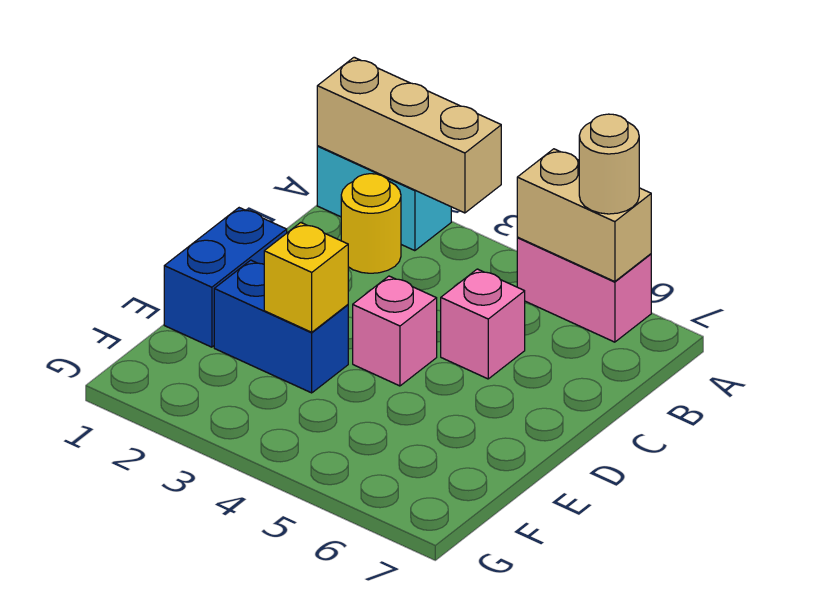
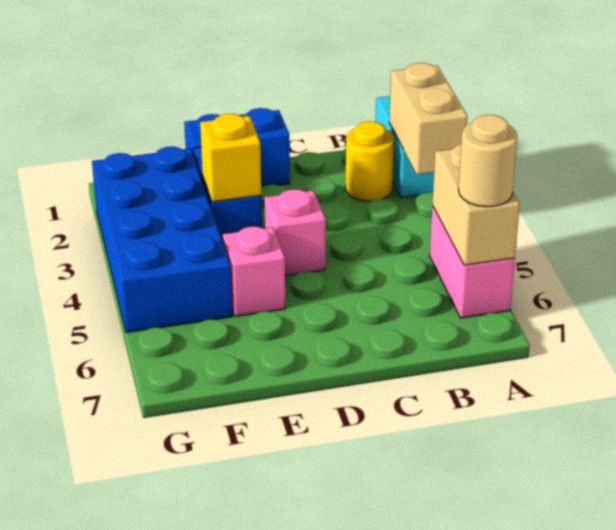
tan 1x3 brick [317,57,501,213] -> tan 1x2 brick [389,63,467,175]
pink 1x1 brick [441,269,525,379] -> pink 1x1 brick moved to [223,226,285,317]
none -> blue 2x4 brick [92,147,232,333]

